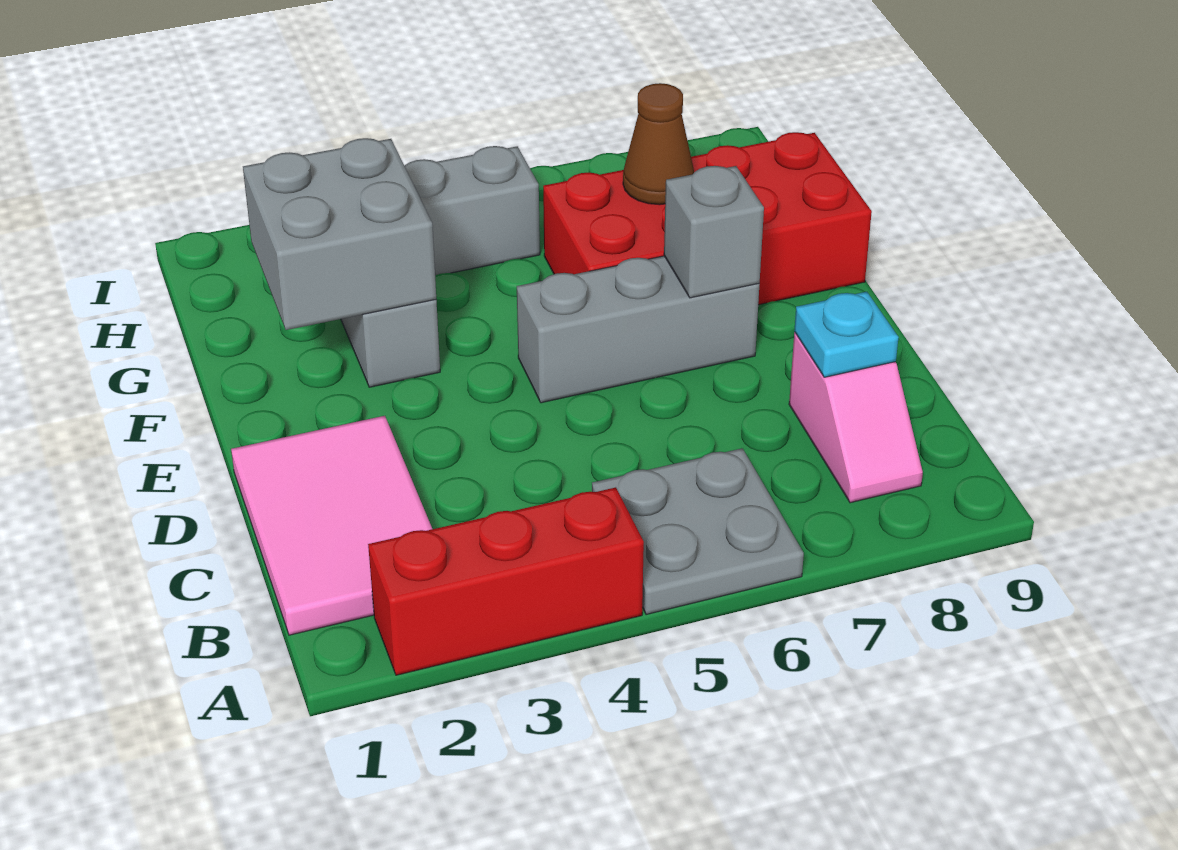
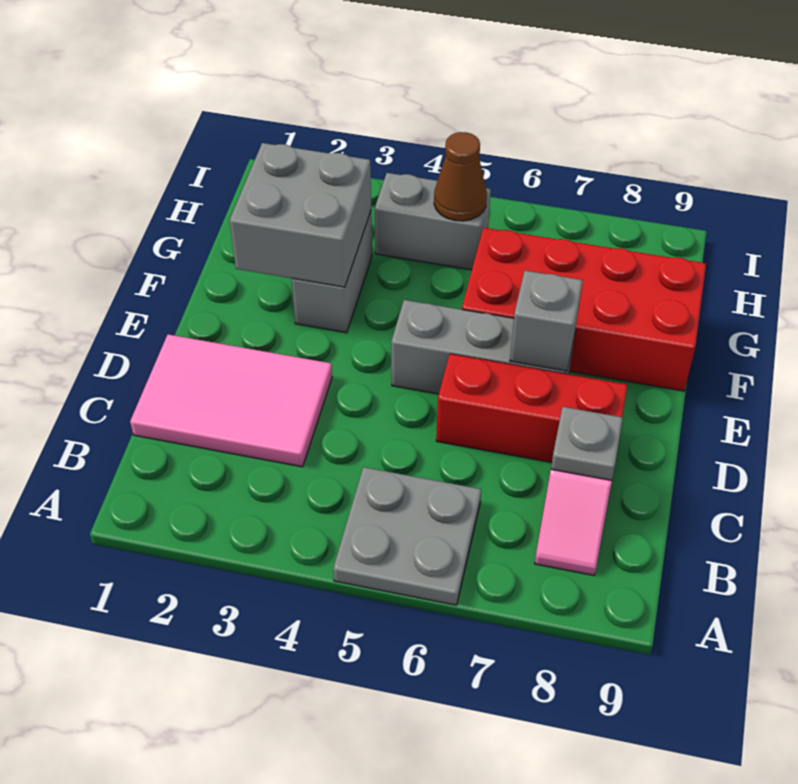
red 1x3 brick [368,487,644,675] -> red 1x3 brick moved to [436,354,627,463]
pink 2x3 tile [231,416,432,635] -> pink 2x3 tile turned to [130,335,332,467]
cyan 1x1 plate [794,292,899,377] -> grey 1x1 plate [551,407,623,480]
brown 1x1 cone [623,83,694,205] -> brown 1x1 cone moved to [434,132,487,221]

